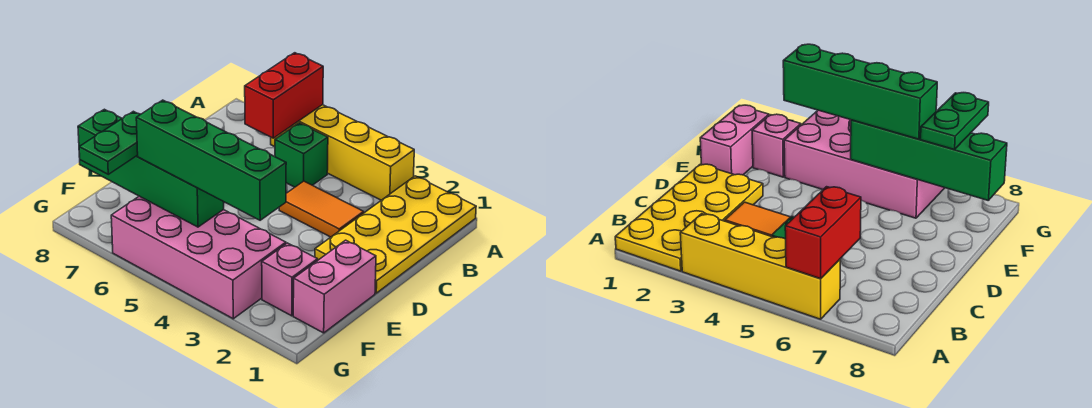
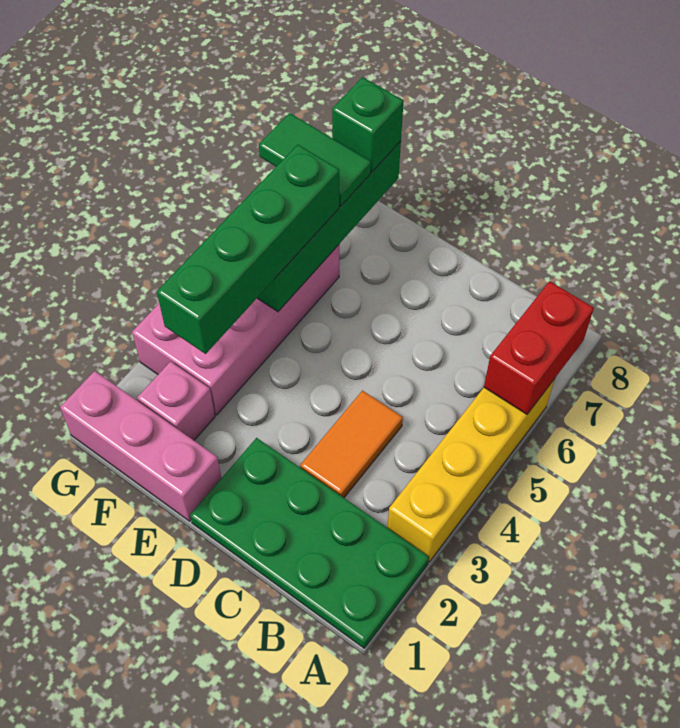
yellow 2x4 plate [315,176,476,293] -> green 2x4 plate [190,438,429,648]
red 1x2 brick [245,53,323,138] -> red 1x2 brick turned to [484,281,594,414]
green 1x1 brick [275,123,328,187] -> green 1x1 brick moved to [332,77,404,172]
pink 1x2 brick [293,240,376,333] -> pink 1x3 brick [60,371,221,521]
green 1x2 plate [79,111,141,174] -> green 1x2 tile [259,113,371,206]

